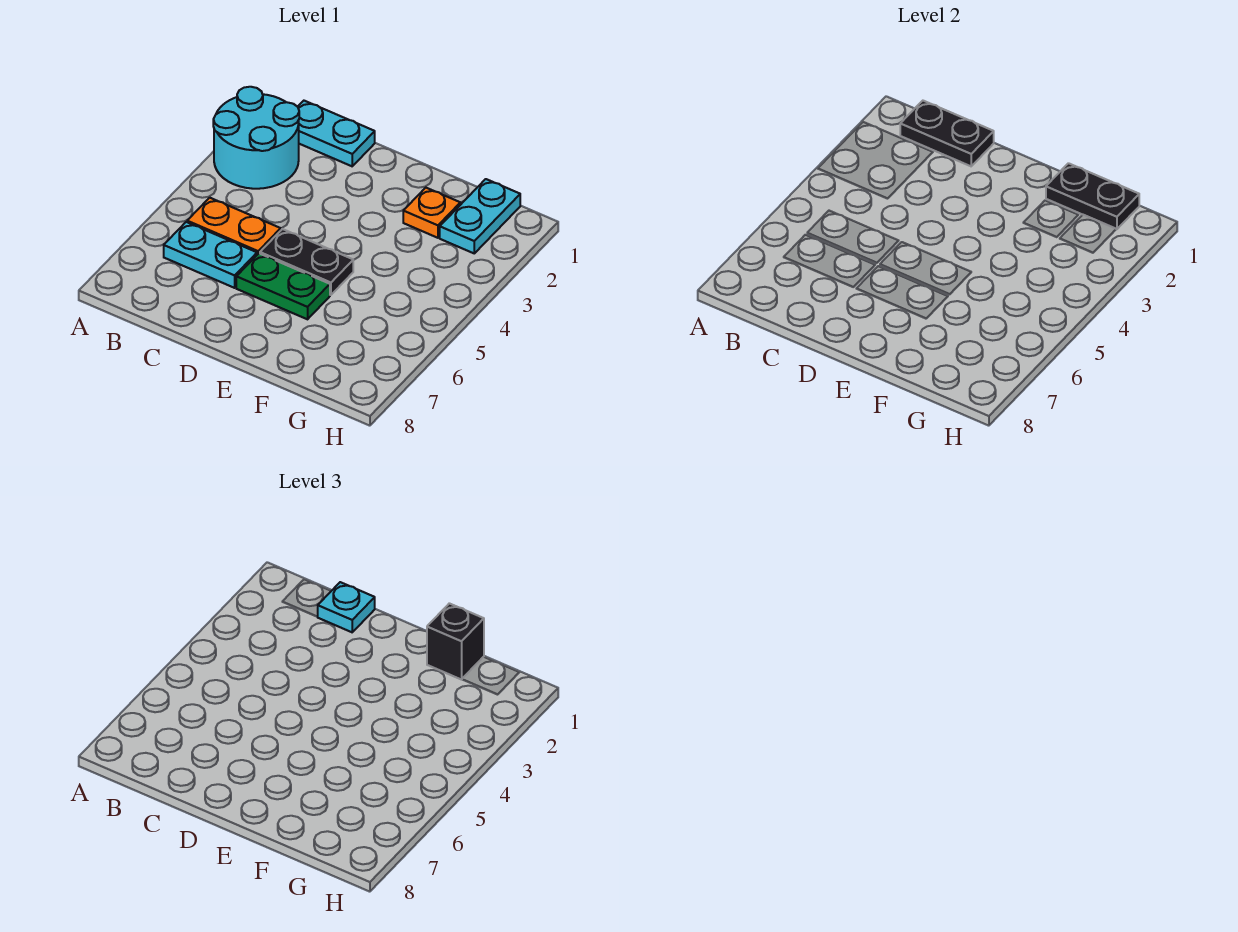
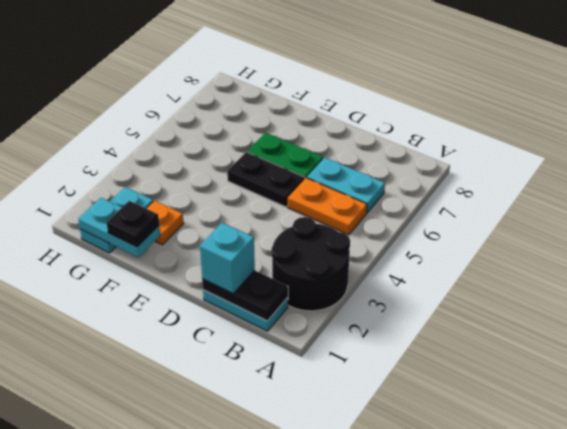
cyan 2x2 round brick [213,87,299,189] -> black 2x2 round brick [271,217,350,311]
cyan 1x1 plate [318,582,375,632] -> cyan 1x1 brick [200,223,255,294]
black 1x2 plate [1046,163,1139,229] -> cyan 1x2 plate [78,198,160,258]
black 1x1 brick [427,603,484,680] -> black 1x1 plate [107,201,159,247]

